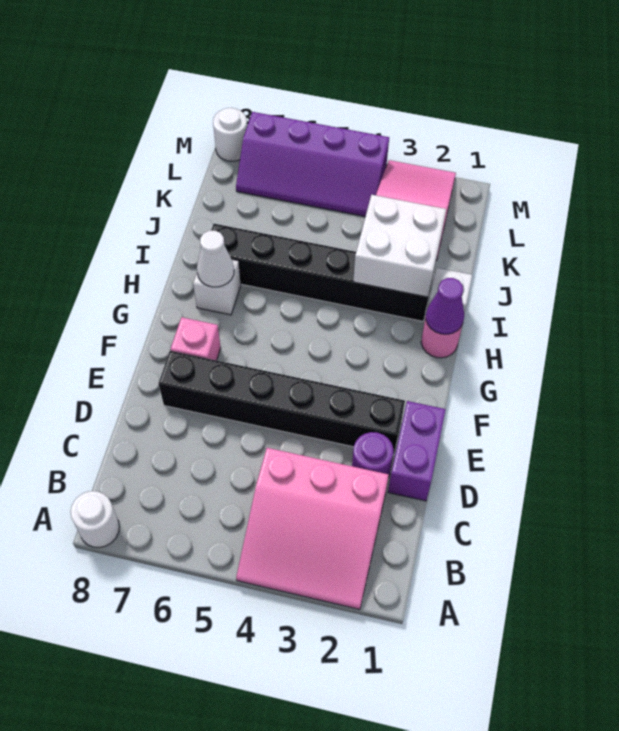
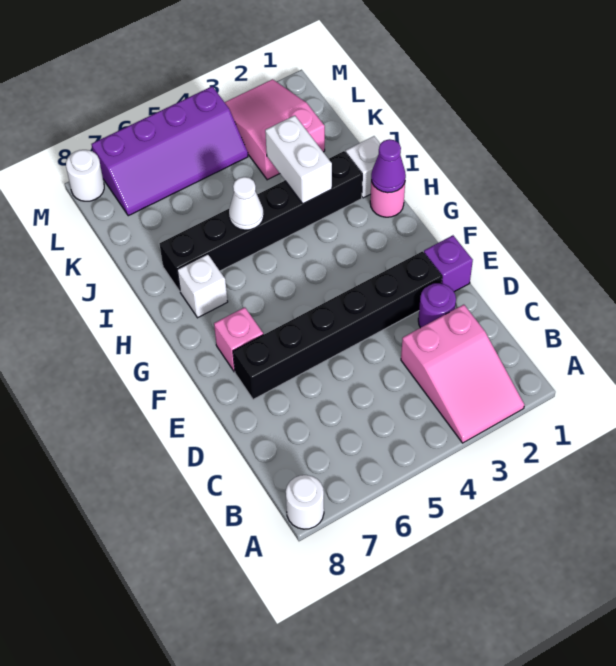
pink 3x3 slope [236,448,389,609] -> pink 2x3 slope [401,305,524,443]
purple 1x2 brick [388,401,446,501] -> purple 1x1 brick [424,235,473,292]
white 1x1 cone [197,231,234,287] -> white 1x1 cone moved to [229,177,264,230]
white 2x2 brick [353,195,446,297] -> white 1x2 brick [265,115,332,204]

